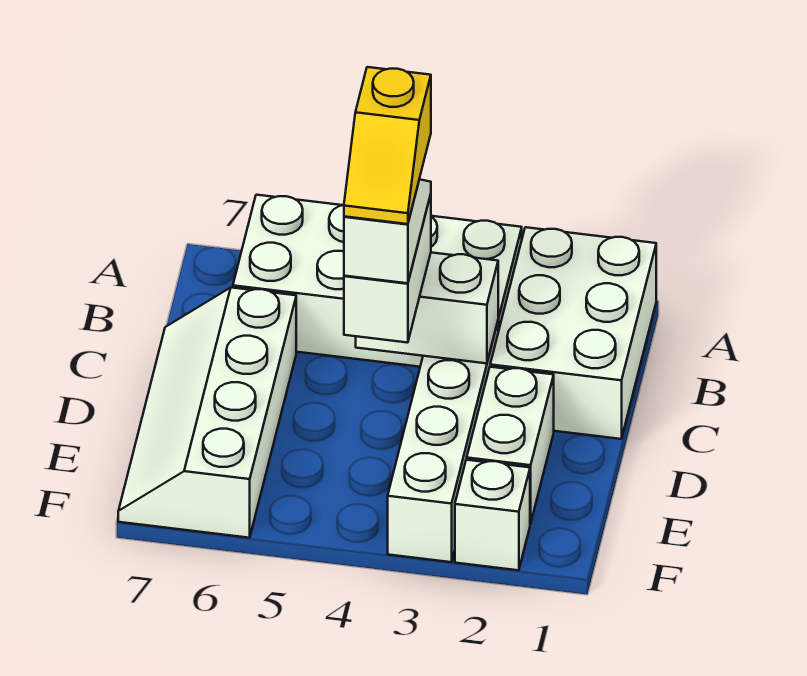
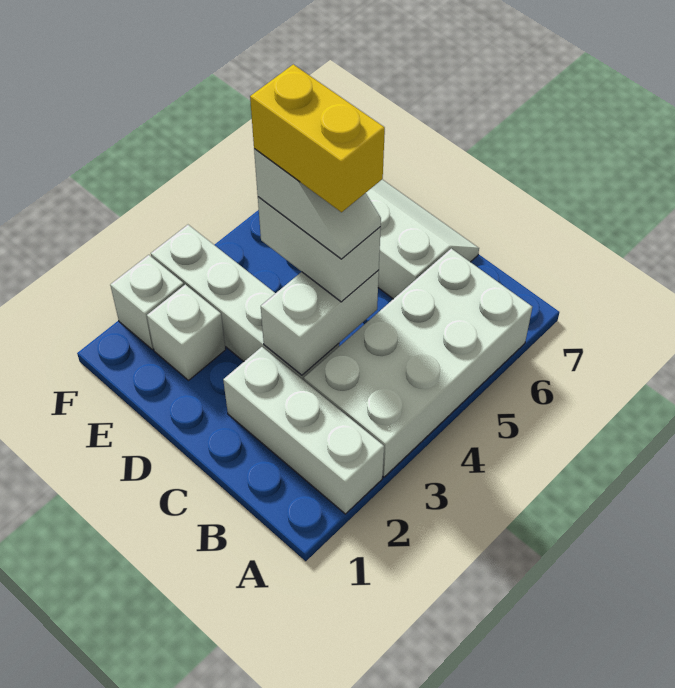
white 2x3 brick [490,227,656,439] -> white 1x3 brick [223,347,384,514]
yellow 1x2 slope [344,67,431,224] -> yellow 1x2 brick [250,64,385,212]
white 1x2 brick [467,367,554,524] -> white 1x1 brick [147,285,226,380]

